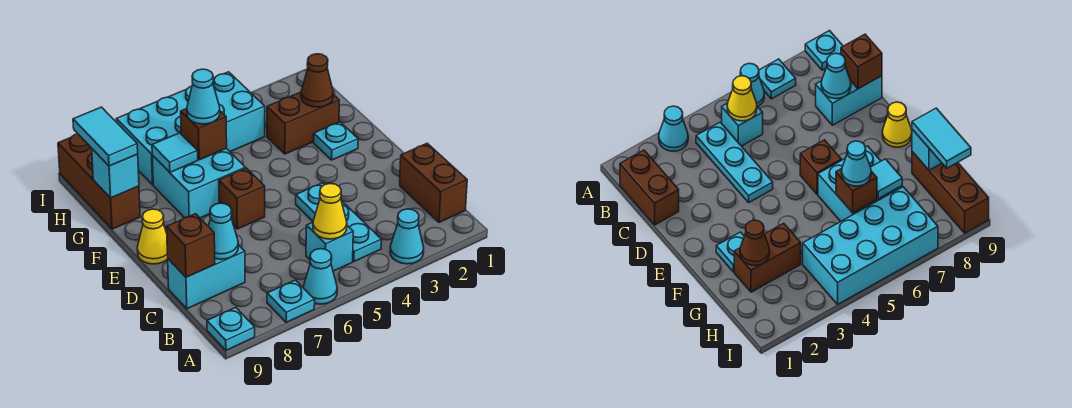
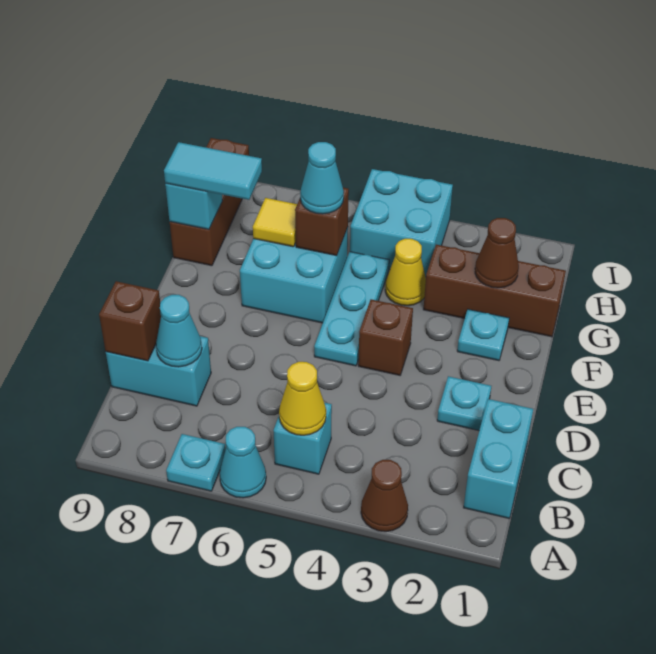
cyan 1x1 cone [390,209,424,264] -> brown 1x1 cone [361,460,408,532]
cyan 1x1 plate [207,307,255,350] -> cyan 1x1 plate moved to [437,376,491,431]
brown 1x2 brick [400,143,467,222] -> cyan 1x2 brick [464,399,533,518]
cyan 1x3 plate [296,183,382,261] -> cyan 1x3 plate moved to [314,252,389,366]
brown 1x1 brick [219,168,265,229] -> brown 1x1 brick moved to [358,299,413,375]
yellow 1x1 cone [137,209,168,264] -> yellow 1x1 cone moved to [385,239,426,306]
brown 1x2 brick [267,92,339,154] -> brown 1x3 brick [423,245,566,337]
cyan 1x1 tile [152,133,198,172] -> yellow 1x1 tile [253,198,297,247]
cyan 1x2 tile [73,107,138,166] -> cyan 1x2 tile turned to [164,142,262,200]
cyan 2x4 brick [116,72,265,185] -> cyan 2x2 brick [350,169,453,277]

